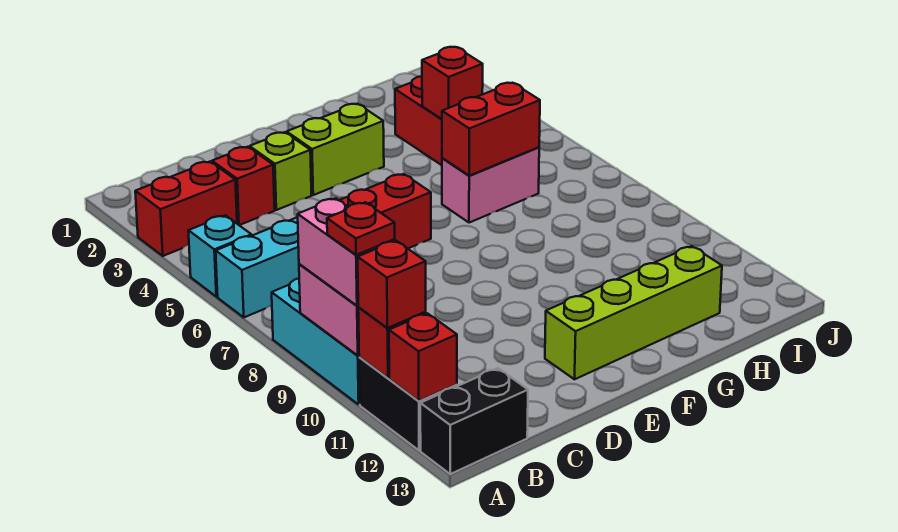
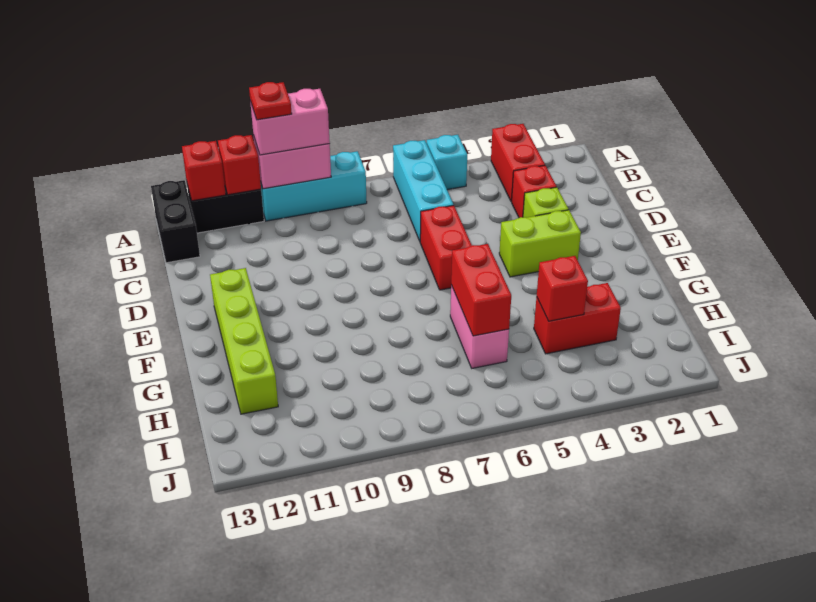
red 1x1 brick [358,241,426,328] -> none
lime 1x2 brick [287,104,384,195] -> lime 1x2 brick turned to [499,210,581,277]

